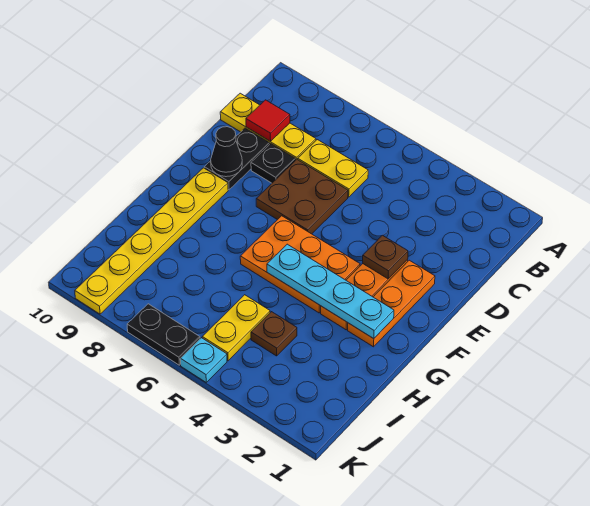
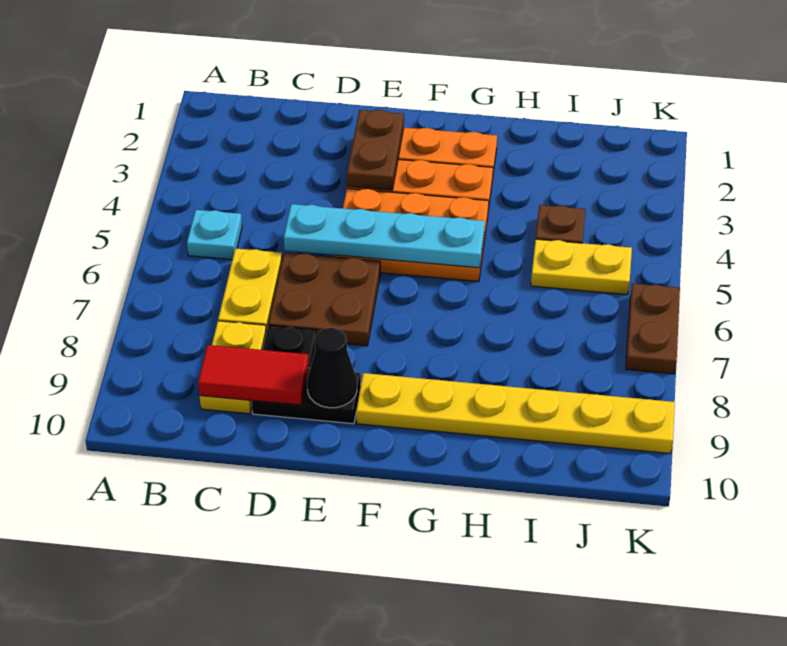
yellow 1x3 plate [220,93,316,160] -> yellow 1x2 plate [200,321,266,414]
red 1x1 tile [246,100,290,142] -> red 1x2 tile [198,345,309,405]
brown 1x1 plate [363,235,408,279] -> brown 1x2 plate [347,110,404,190]
orange 2x3 plate [240,216,360,313] -> orange 2x3 plate turned to [334,189,489,282]
cyan 1x4 plate [267,244,394,339] -> cyan 1x4 plate turned to [284,204,485,268]
cyan 1x1 plate [180,338,227,382] -> cyan 1x1 plate moved to [187,210,242,260]
black 1x2 plate [127,304,200,365] -> brown 1x2 plate [626,283,680,374]

